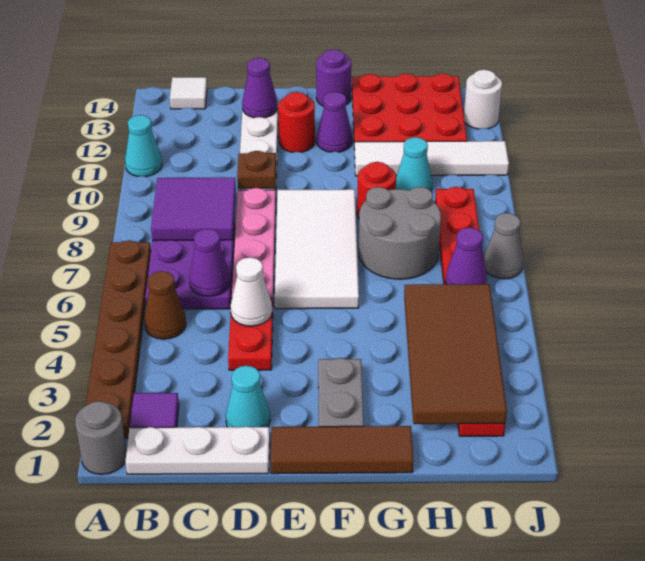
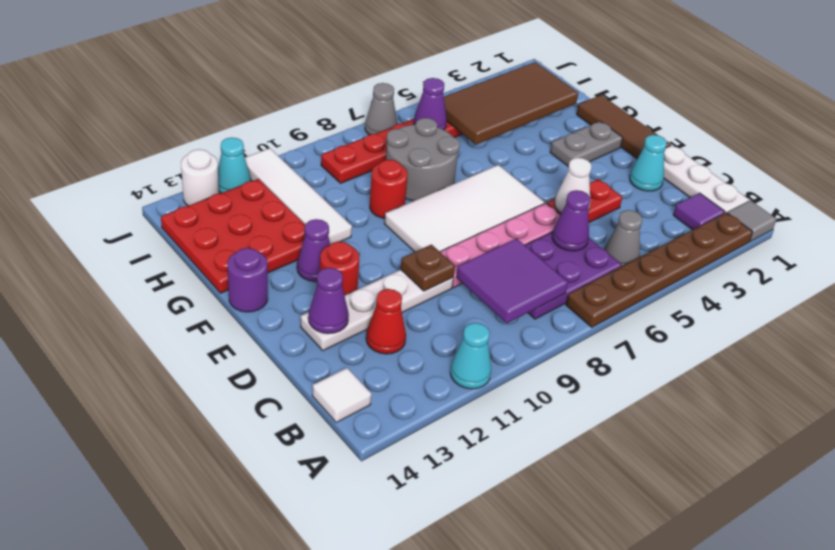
grey 1x1 round brick [75,401,126,474] -> grey 1x1 tile [727,200,777,242]
brown 1x1 cone [144,271,186,339] -> grey 1x1 cone [604,210,642,266]
none -> red 1x1 cone [366,289,406,354]
cyan 1x1 cone [396,137,432,191] -> cyan 1x1 cone moved to [218,138,251,193]

